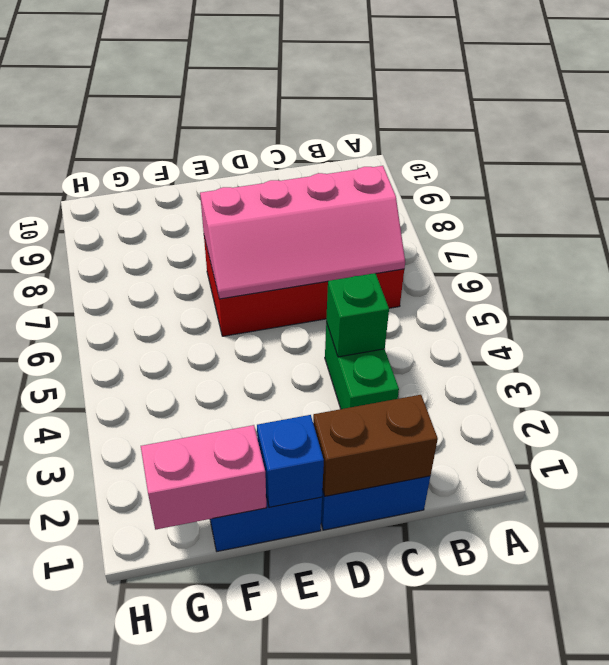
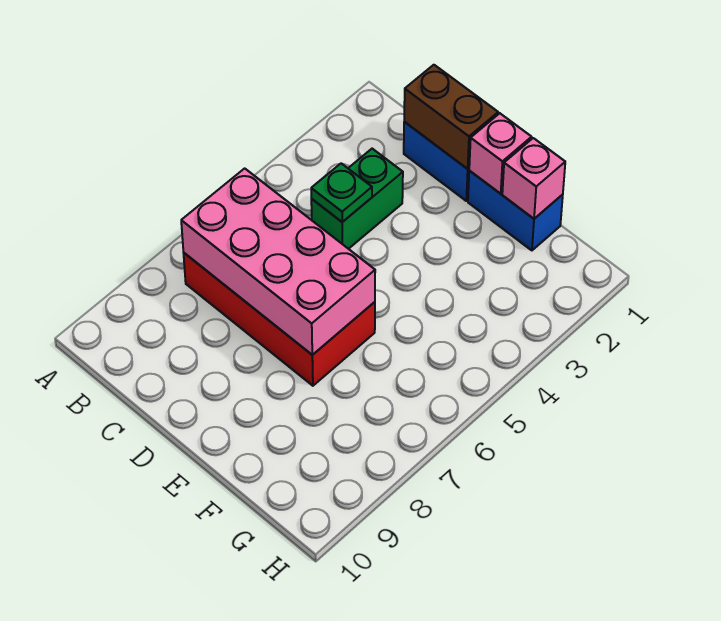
pink 2x4 slope [200,166,405,299] -> pink 2x4 brick [181,168,375,355]
green 1x1 brick [326,273,389,357] -> green 1x1 plate [311,163,372,222]
blue 1x1 brick [257,415,324,507] -> pink 1x1 brick [469,113,532,194]
pink 1x2 brick [141,425,266,530] -> pink 1x1 brick [502,138,565,219]

